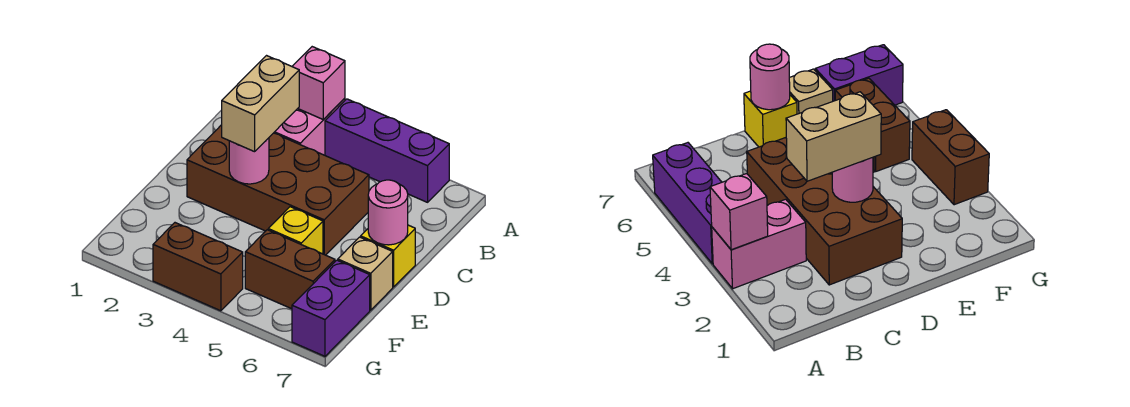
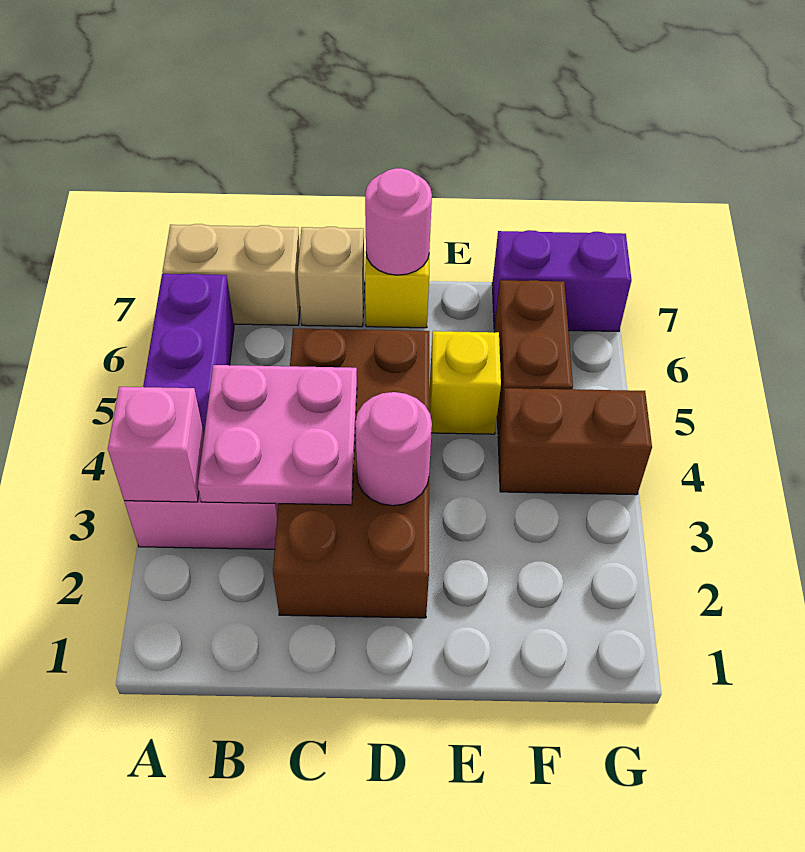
none -> pink 2x2 plate [198,365,357,505]
tan 1x2 brick [222,56,299,152] -> tan 1x2 brick moved to [163,224,300,325]
tan 1x1 brick [338,237,393,310] -> tan 1x1 brick moved to [298,227,365,327]
brown 1x2 brick [153,223,243,311] -> brown 1x2 brick turned to [498,388,652,495]

